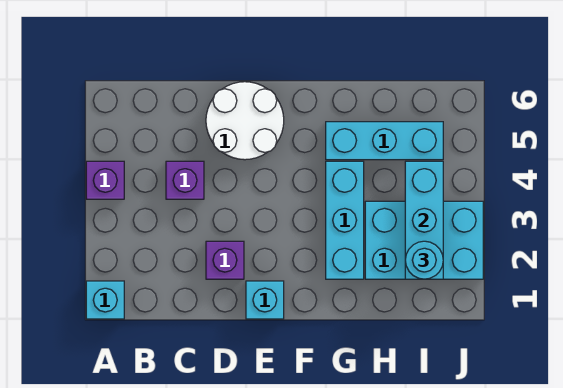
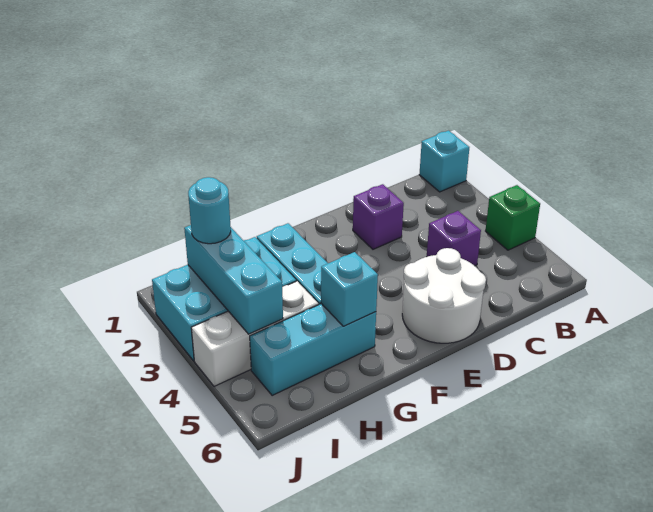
purple 1x1 brick [86,161,124,199] -> green 1x1 brick [486,185,540,250]
cyan 1x1 brick [246,281,284,319] -> cyan 1x1 brick moved to [321,252,378,326]
none -> white 1x3 brick [191,281,318,386]

